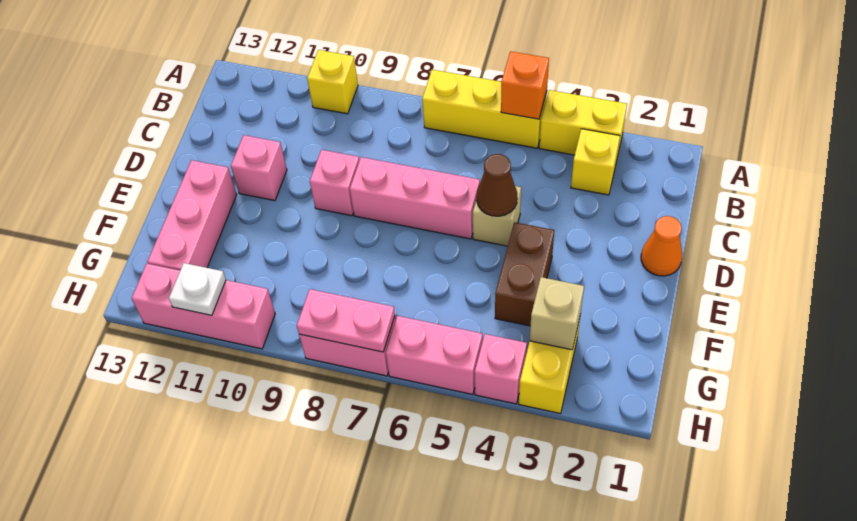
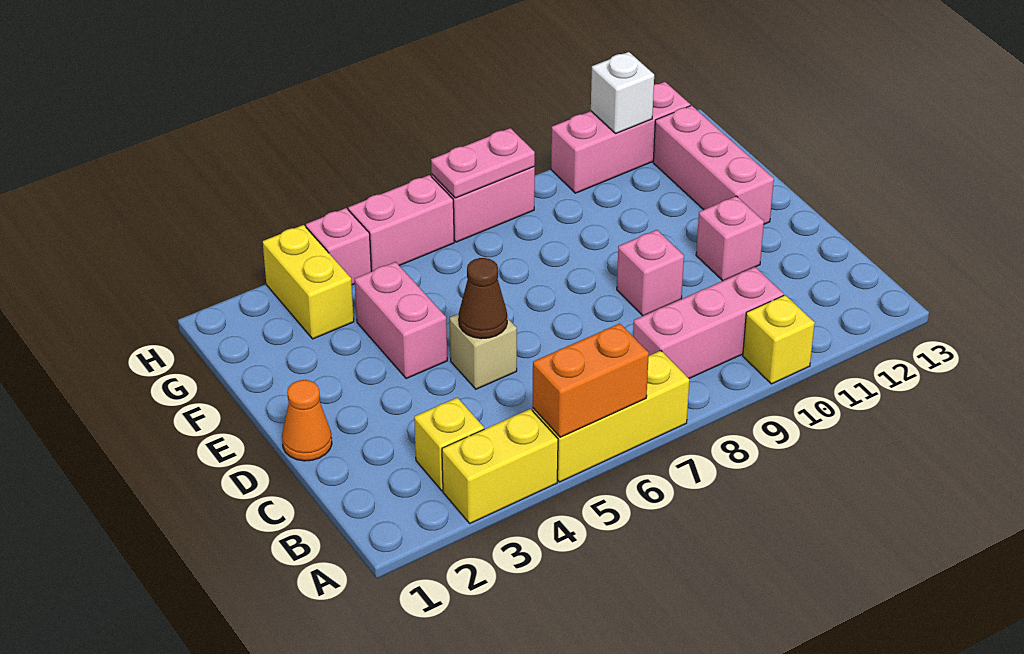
orange 1x1 brick [501,51,549,119] -> orange 1x2 brick [533,324,649,437]
pink 1x3 brick [350,157,480,239] -> pink 1x3 brick moved to [633,267,784,378]
brown 1x2 brick [495,222,554,326] -> pink 1x2 brick [355,262,447,379]
tan 1x1 brick [530,277,584,350] -> none
white 1x1 plate [169,263,226,315] -> white 1x1 brick [591,52,654,133]

